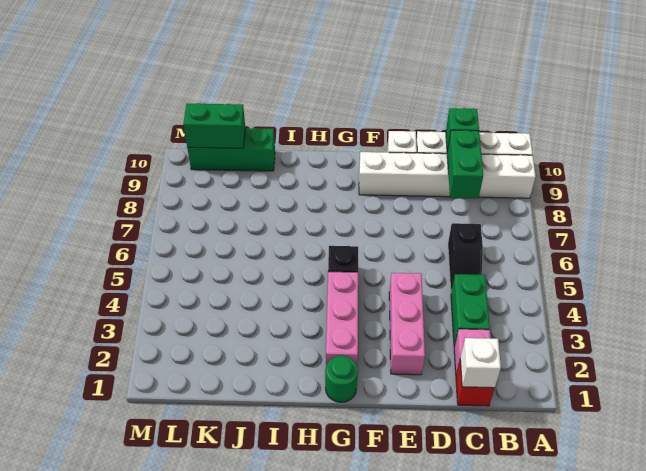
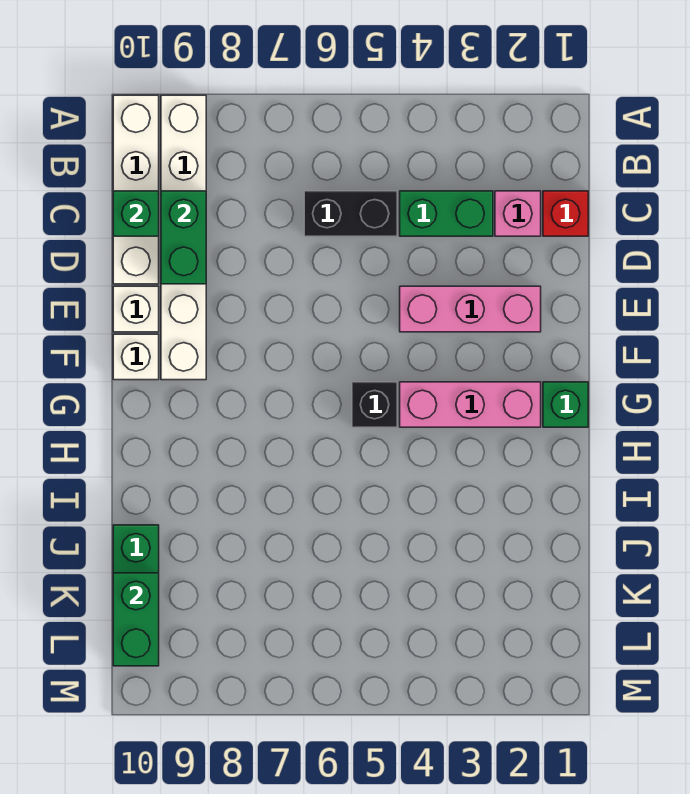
white 1x1 brick [460,338,501,388] -> white 1x1 brick moved to [113,334,159,380]
black 1x2 slope [448,223,483,291] -> black 1x2 brick [304,191,397,236]
green 1x2 brick [447,130,483,198] -> green 1x2 brick turned to [161,191,206,284]
green 1x1 round brick [325,356,358,402] -> green 1x1 brick [543,382,588,427]

